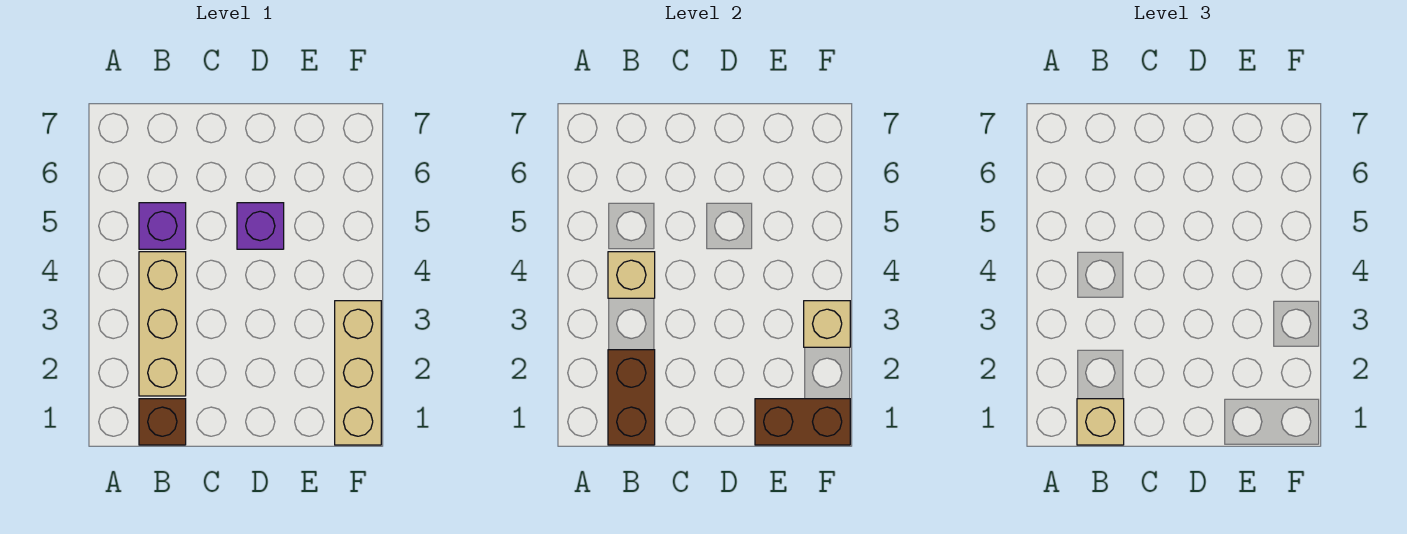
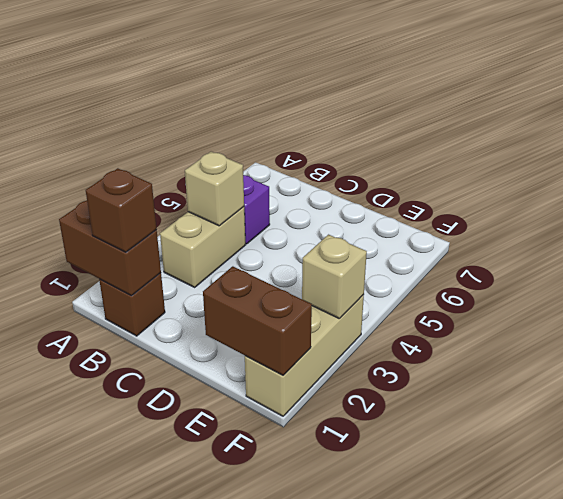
brown 1x2 brick [608,350,655,445] -> brown 1x2 brick turned to [59,201,161,296]
tan 1x1 brick [1077,399,1124,445] -> brown 1x1 brick [86,168,157,252]
tan 1x3 brick [139,252,186,396] -> tan 1x2 brick [160,207,246,287]
purple 1x1 brick [237,203,284,249] -> none

